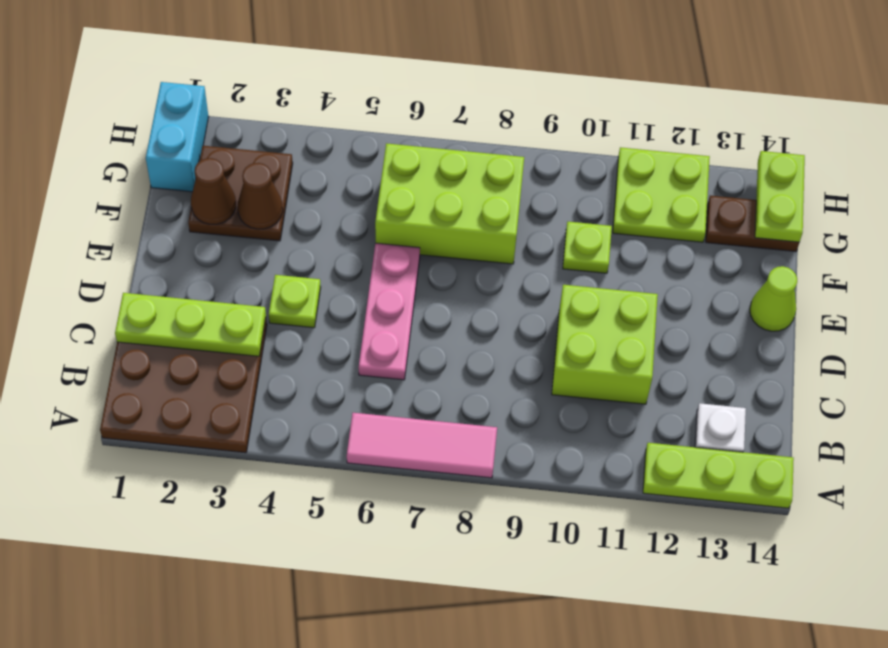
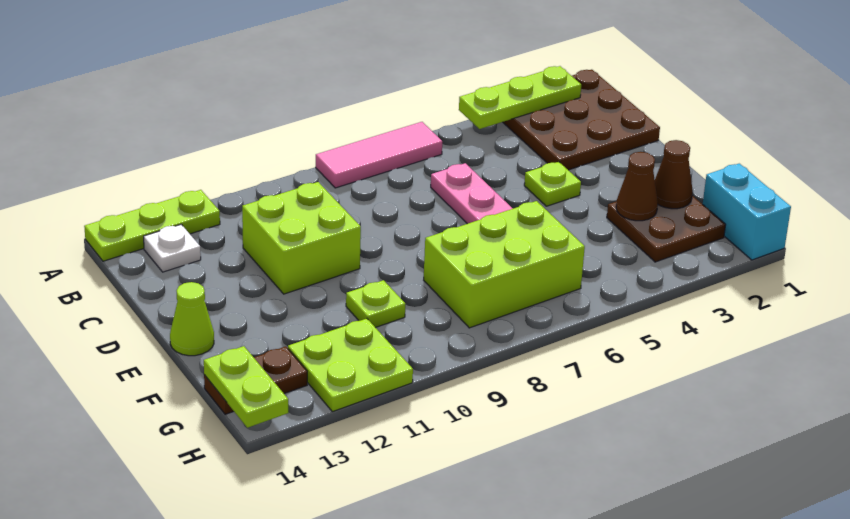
lime 1x3 plate [115,293,266,356] -> lime 1x3 plate moved to [459,66,581,129]

